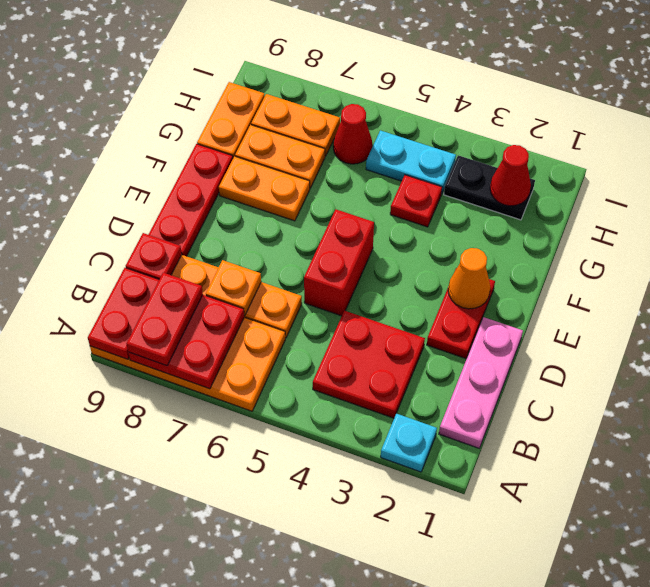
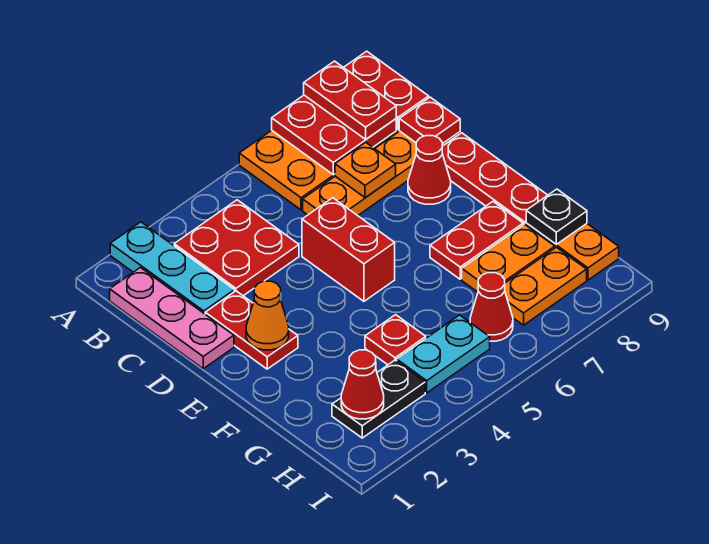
cyan 1x1 plate [381,413,437,472] -> cyan 1x3 plate [110,222,234,314]
none -> red 1x1 cone [408,136,451,204]
orange 1x2 plate [219,156,310,221] -> red 1x2 plate [430,202,523,279]
none -> black 1x1 plate [526,189,587,244]

